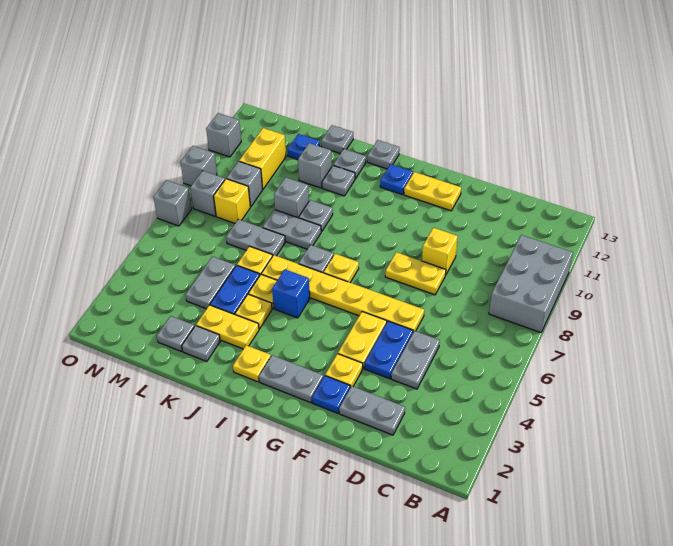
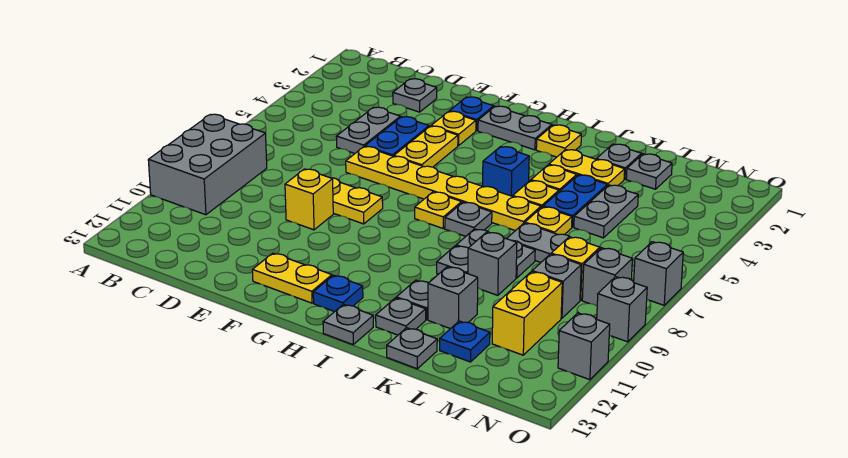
grey 1x2 plate [339,386,405,435] -> grey 1x1 plate [393,79,437,112]

